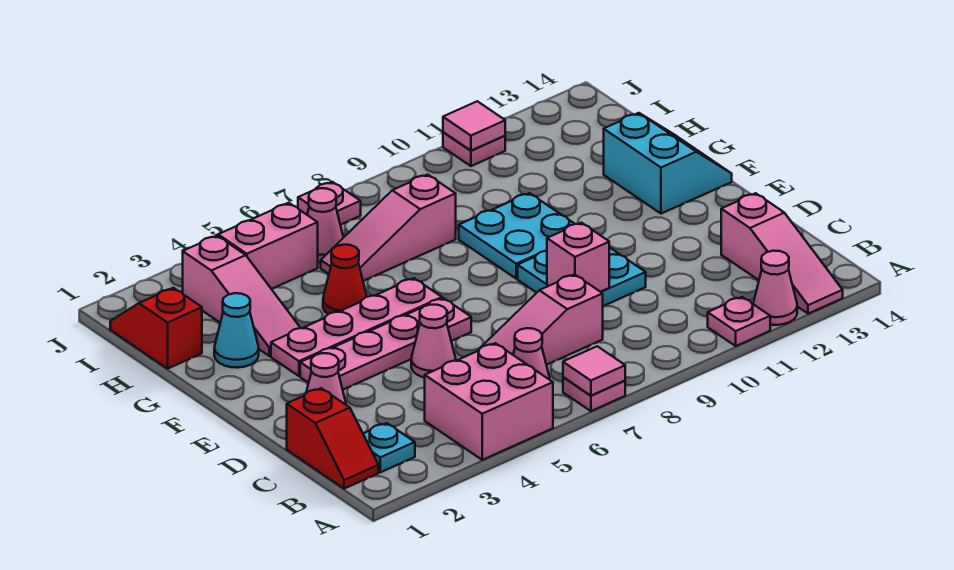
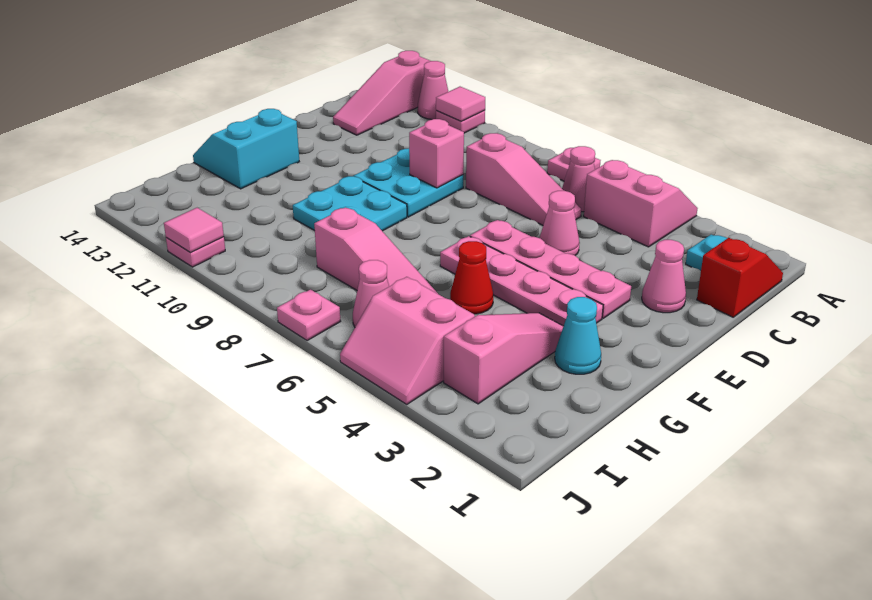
pink 2x2 brick [425,343,553,460] -> pink 2x2 slope [584,160,698,247]
pink 1x1 tile [563,346,625,396] -> pink 1x1 tile moved to [436,87,485,121]
pink 1x3 slope [721,193,843,314] -> pink 1x3 slope turned to [333,51,430,135]
red 1x2 slope [110,288,202,369] -> none

